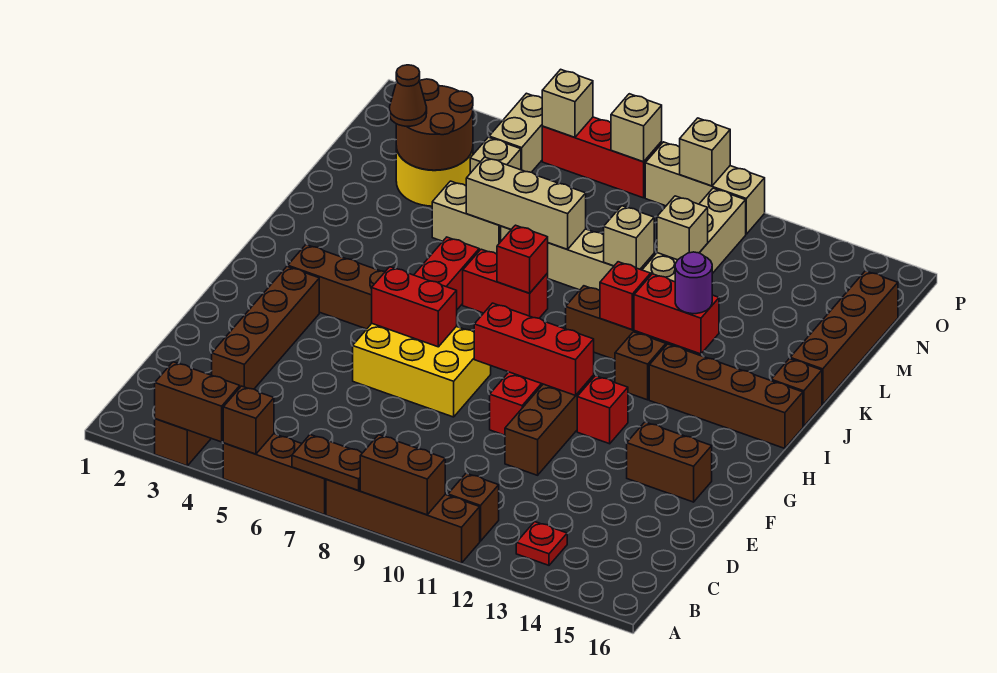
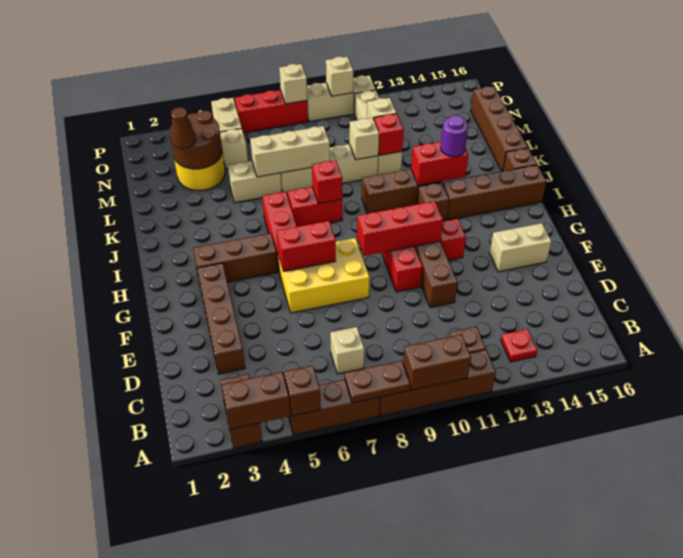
brown 1x2 brick [627,422,712,502] -> tan 1x2 brick [490,223,552,272]
red 1x1 brick [600,262,651,329] -> red 1x1 brick moved to [374,114,404,155]
tan 1x1 brick [542,69,593,137] -> tan 1x1 brick moved to [330,327,364,374]

